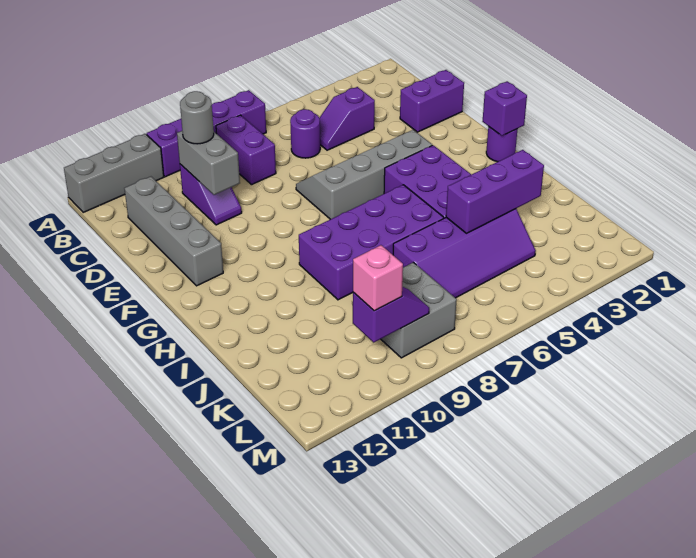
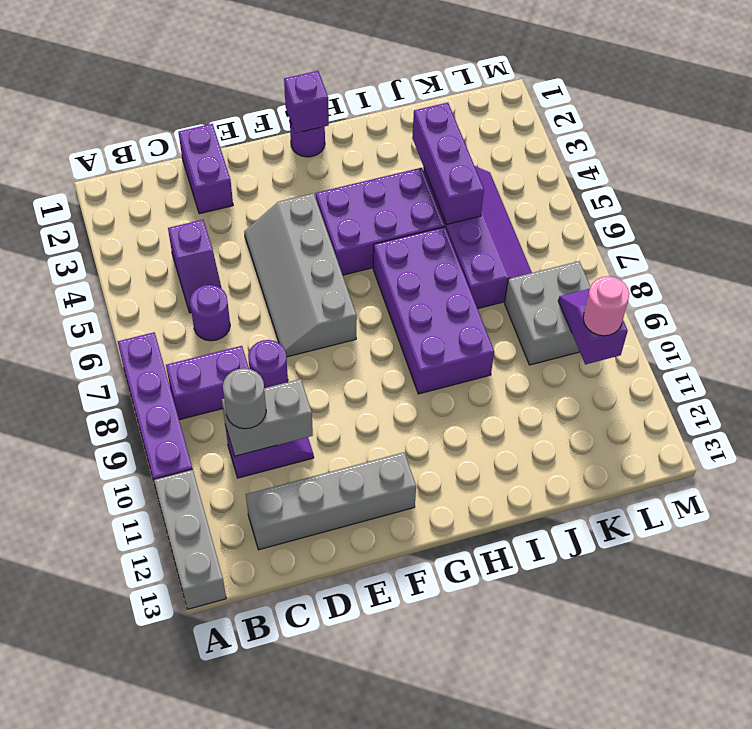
none -> purple 1x1 round brick [248,340,288,388]
pink 1x1 brick [353,245,403,311] -> pink 1x1 round brick [583,276,629,336]

